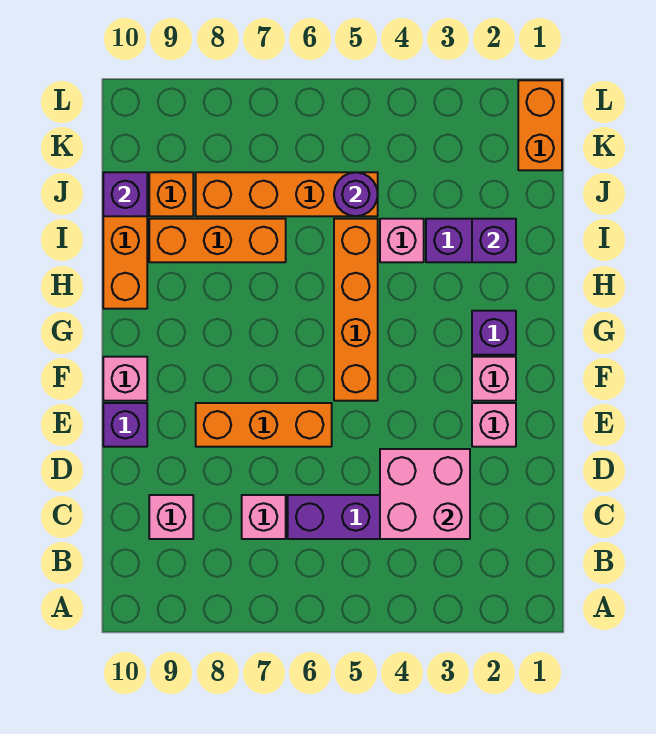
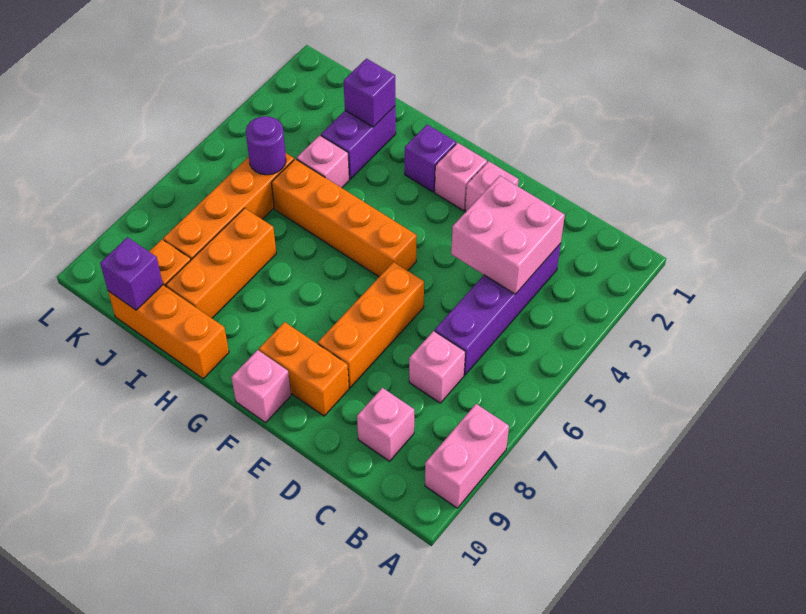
none -> pink 1x2 brick [425,404,509,508]
purple 1x1 brick [103,403,147,447] -> none
orange 1x2 brick [518,80,562,170] -> orange 1x2 brick moved to [259,322,349,416]

